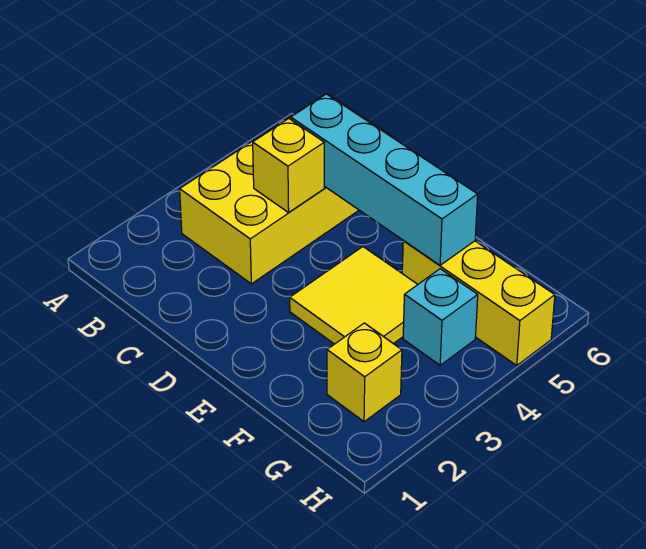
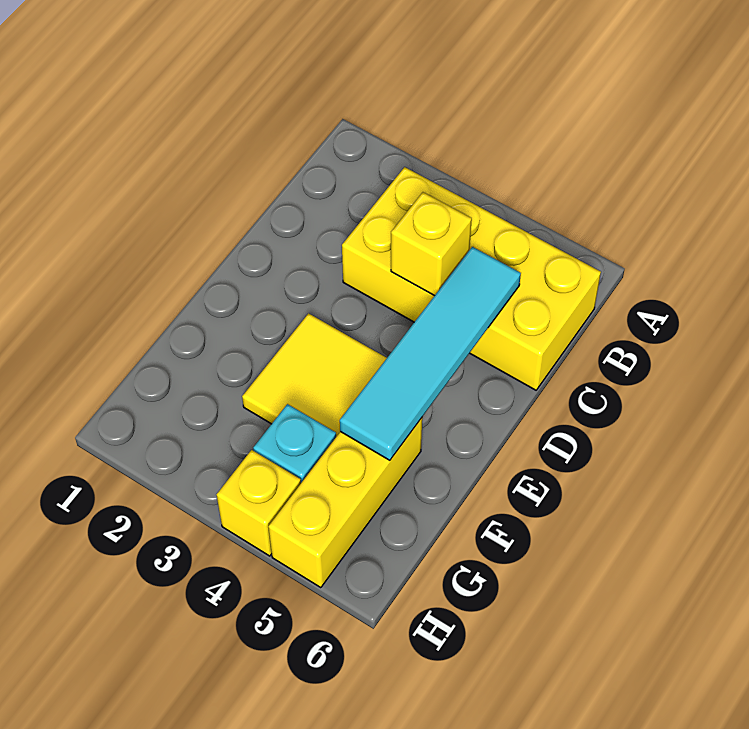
cyan 1x4 brick [291,94,478,265] -> cyan 1x4 tile [340,247,521,460]
yellow 1x1 brick [327,323,402,422] -> yellow 1x1 brick moved to [217,450,301,556]

